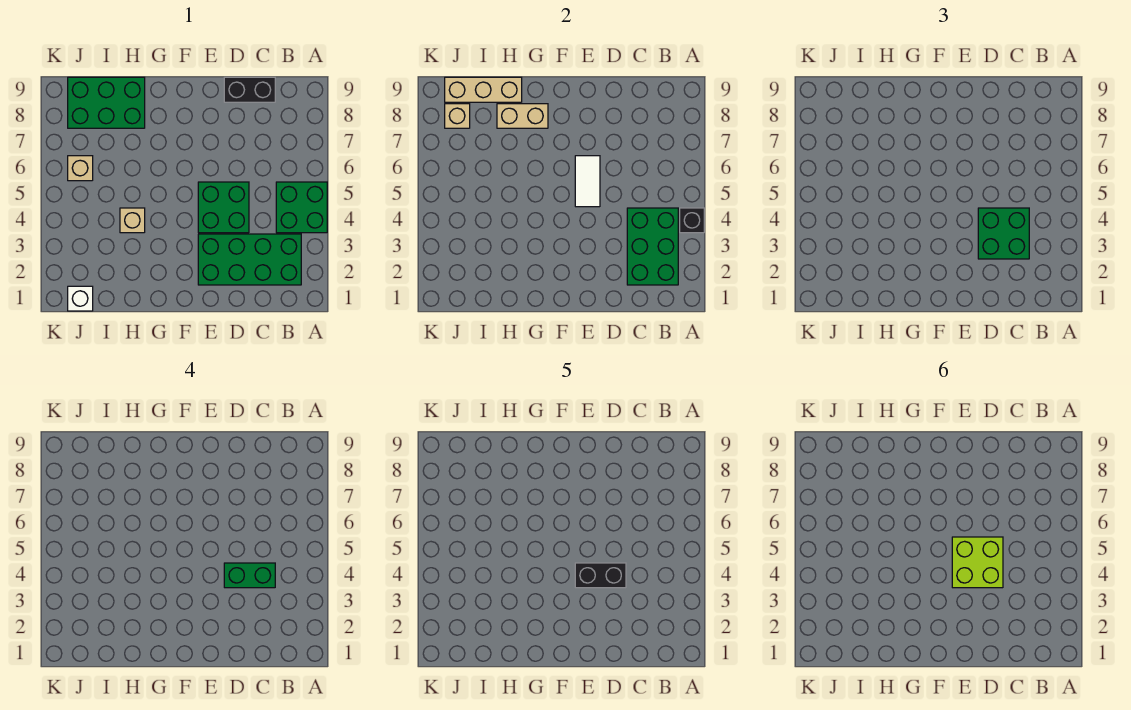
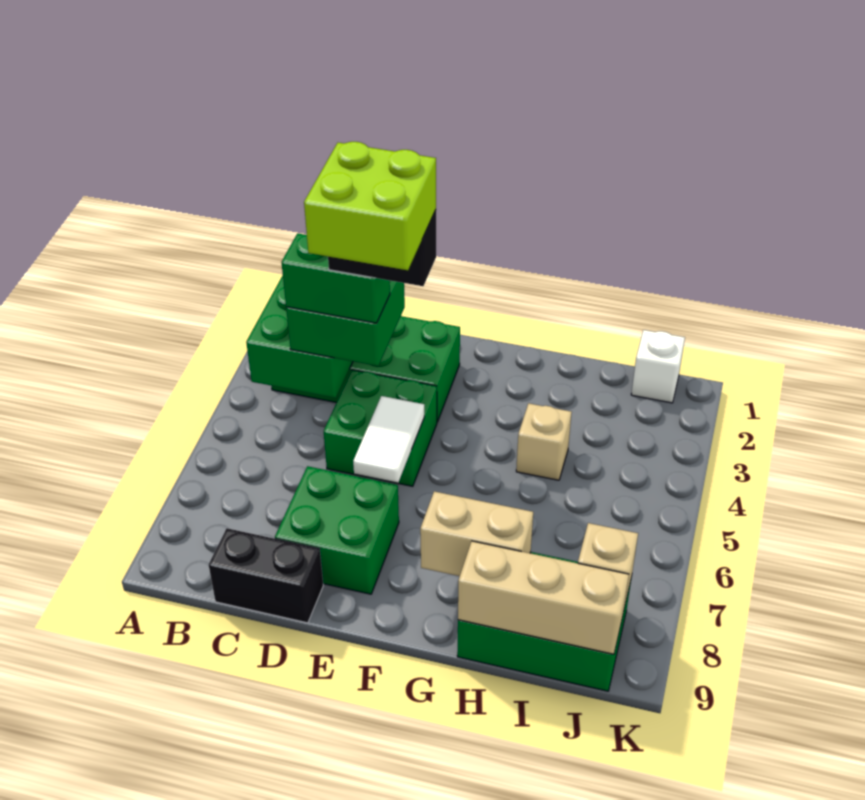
green 2x2 brick [276,182,327,233] -> green 2x2 brick moved to [275,466,399,594]
black 1x1 brick [680,208,704,233] -> none
tan 1x1 brick [68,156,93,181] -> none

